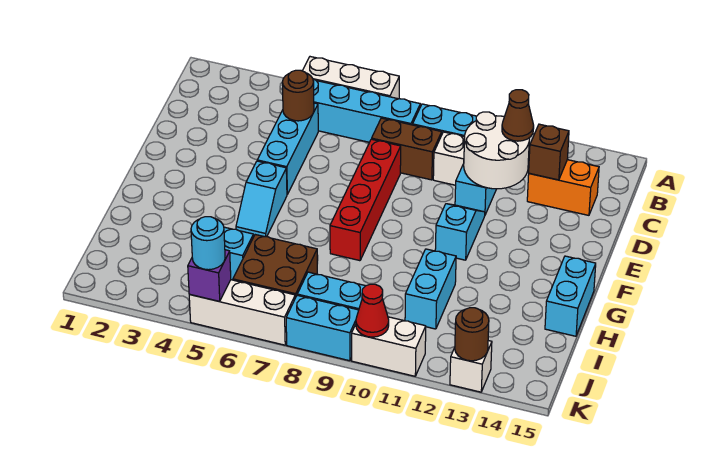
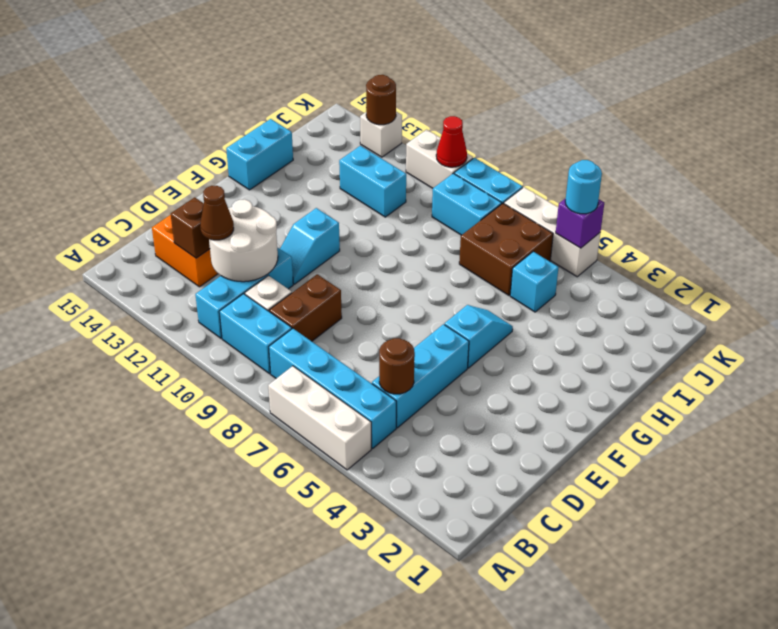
brown 1x2 brick [372,118,442,180] -> brown 1x2 brick turned to [269,274,342,341]
red 1x4 brick [330,139,401,261] -> none
cyan 1x2 brick [405,249,456,329] -> cyan 1x2 brick turned to [339,146,406,217]

